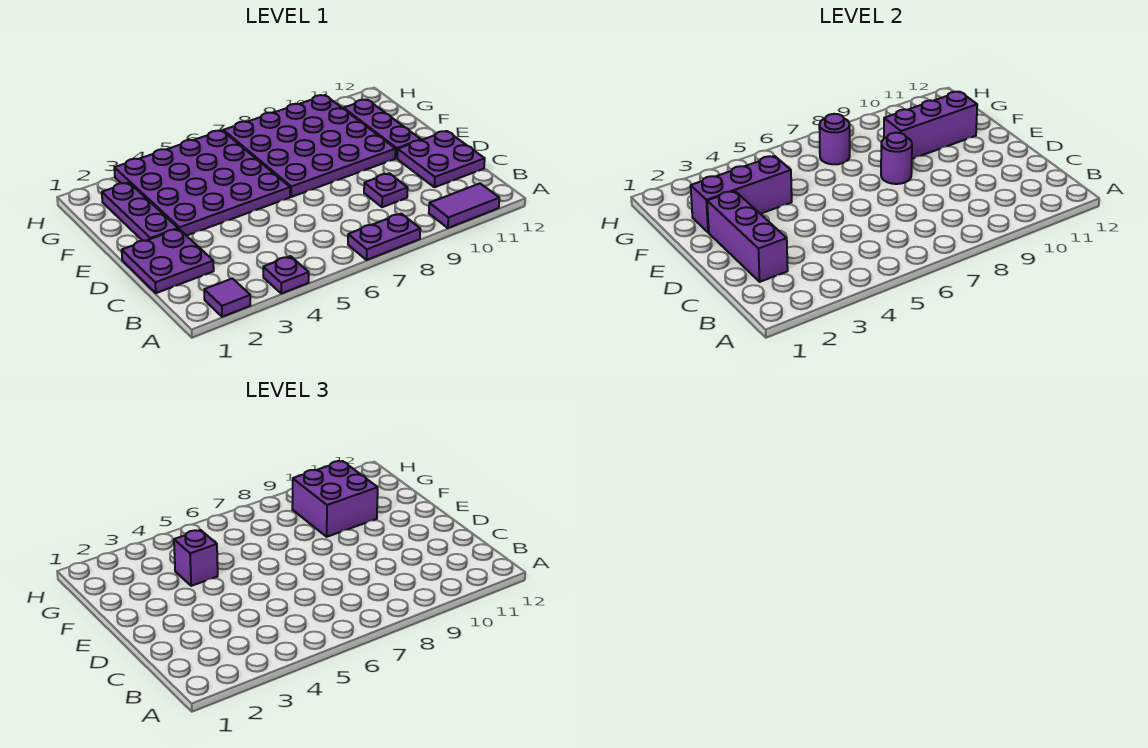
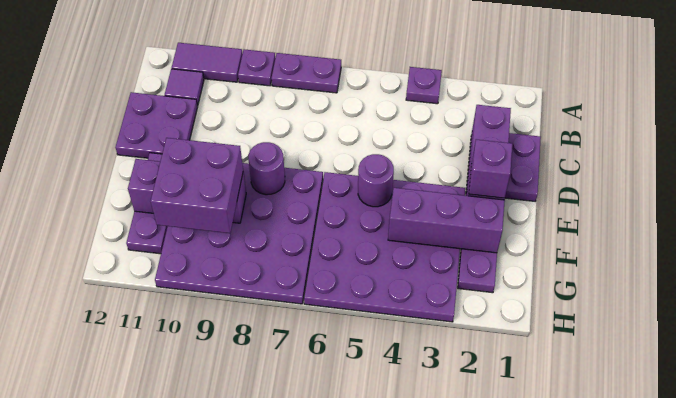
purple 1x1 tile [204,278,250,317] -> purple 1x1 tile moved to [165,69,204,106]
purple 1x1 plate [364,173,408,207] -> purple 1x1 plate moved to [238,49,275,86]
purple 1x1 brick [174,530,218,586] -> purple 1x1 brick moved to [469,139,512,198]
purple 1x1 round brick [819,114,850,164] -> purple 1x1 round brick moved to [358,154,394,207]

